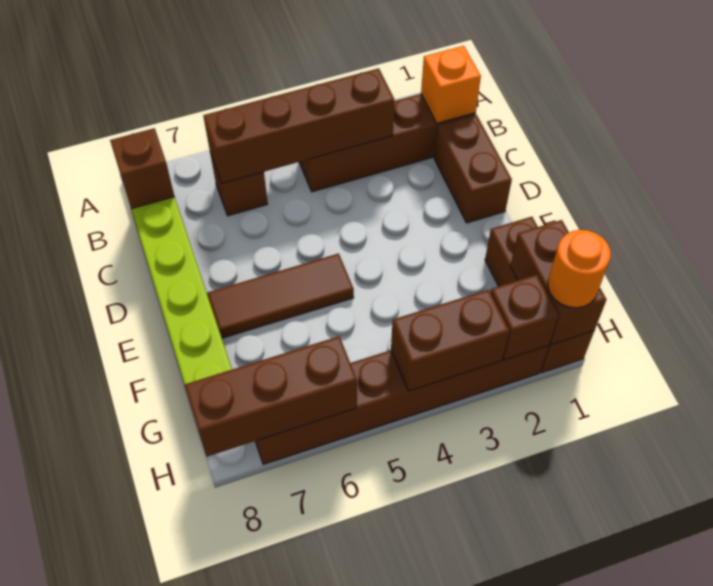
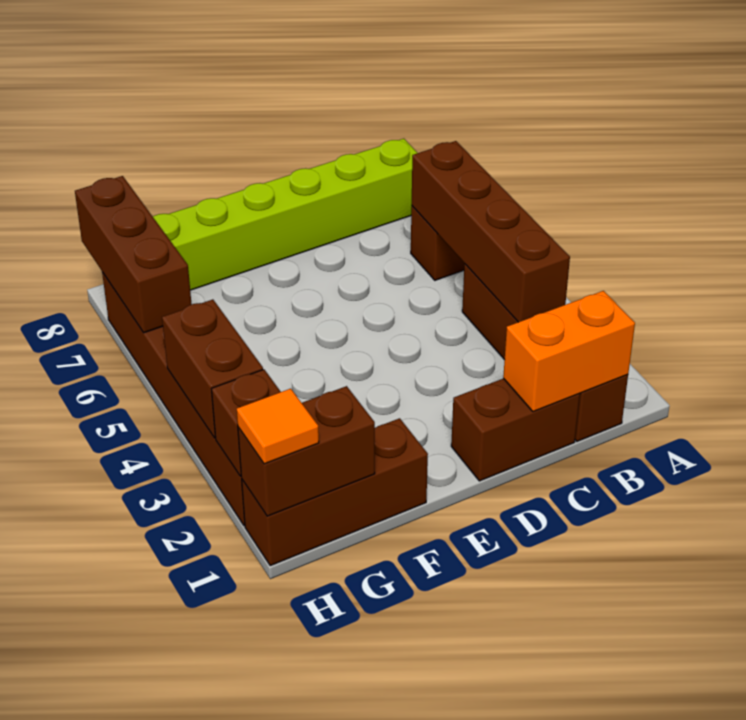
orange 1x1 brick [421,46,481,123] -> orange 1x2 brick [503,291,635,412]
brown 1x1 brick [110,128,174,209] -> none
brown 1x3 tile [207,253,354,338] -> none
orange 1x1 round brick [548,230,611,308] -> orange 1x1 tile [237,389,319,464]

